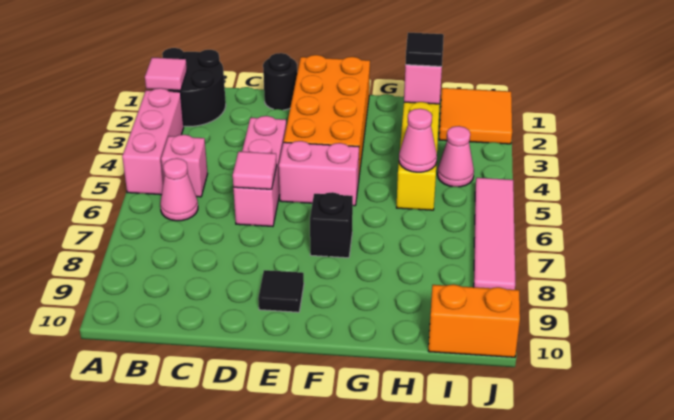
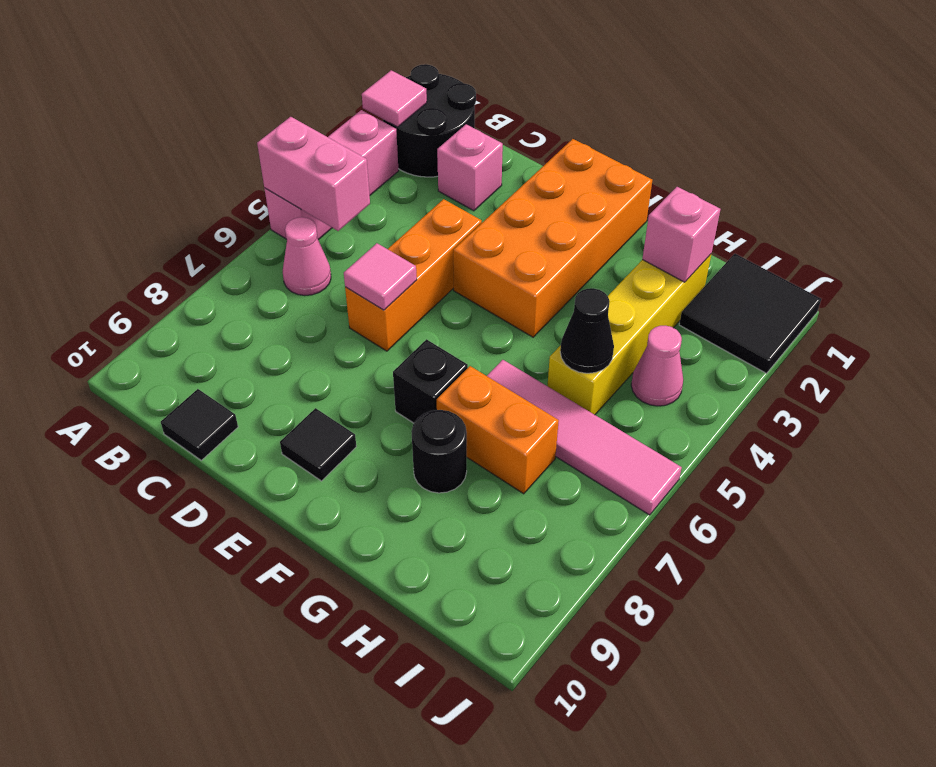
pink 1x1 brick [161,135,207,197] -> pink 1x1 brick moved to [437,124,503,211]
black 1x1 round brick [263,53,297,110] -> black 1x1 round brick moved to [411,410,467,493]
pink 1x3 brick [233,116,286,226] -> orange 1x3 brick [345,199,482,351]
pink 1x2 brick [279,141,359,206] -> pink 1x2 brick moved to [257,117,370,231]
black 1x1 tile [405,33,444,66] -> black 1x1 tile moved to [161,389,238,460]
pink 1x1 cone [399,109,437,172] -> black 1x1 cone [560,288,614,373]
orange 2x2 tile [439,88,512,144] -> black 2x2 tile [679,254,821,373]
orange 1x2 brick [428,284,520,357] -> orange 1x2 brick moved to [437,366,559,494]
pink 1x4 tile [474,178,515,290] -> pink 1x4 tile turned to [487,360,682,515]

